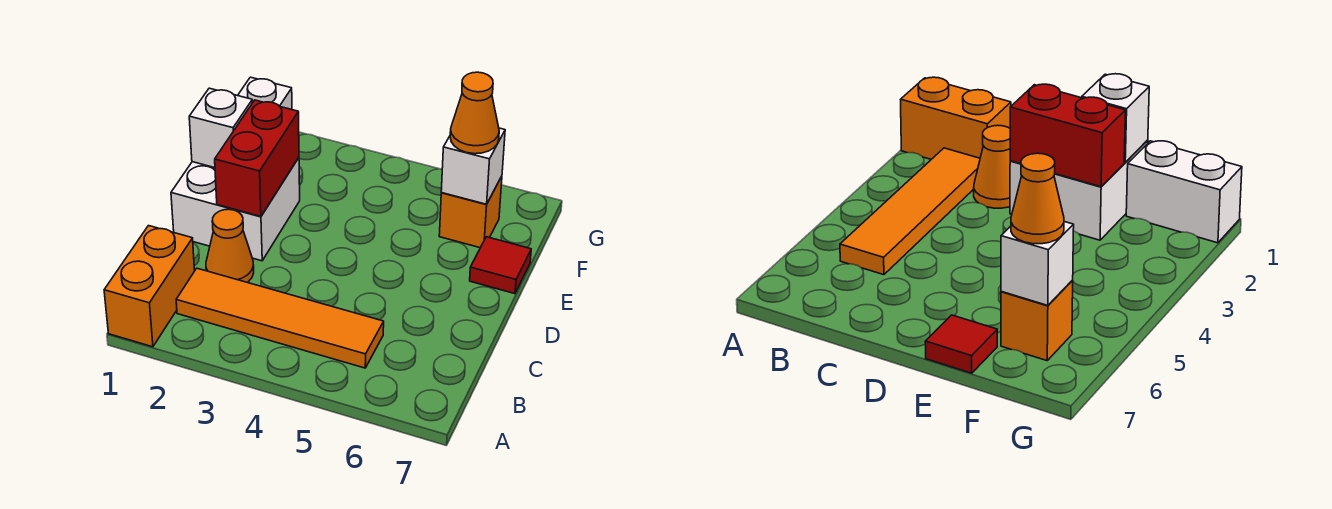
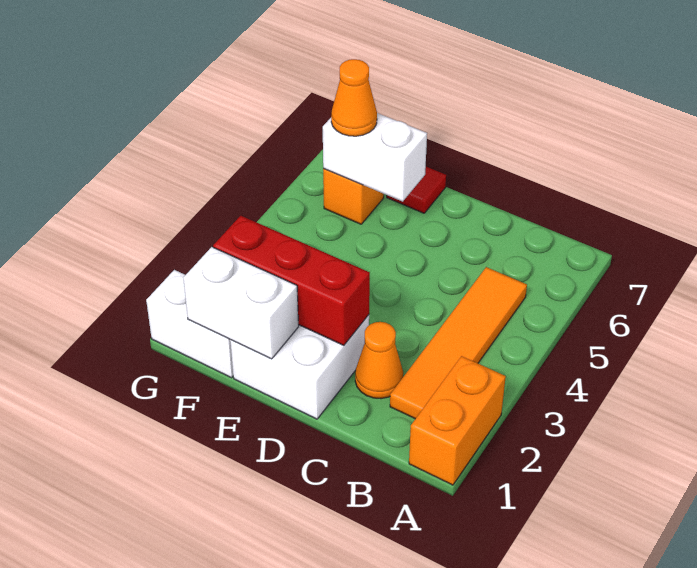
orange 1x2 brick [104,226,195,347] -> orange 1x2 brick turned to [409,356,506,485]
red 1x2 brick [215,100,299,217] -> red 1x3 brick [213,216,370,345]
white 1x1 brick [189,88,252,168] -> white 1x2 brick [183,247,299,359]
white 1x1 brick [441,128,505,204] -> white 1x2 brick [323,113,427,201]

